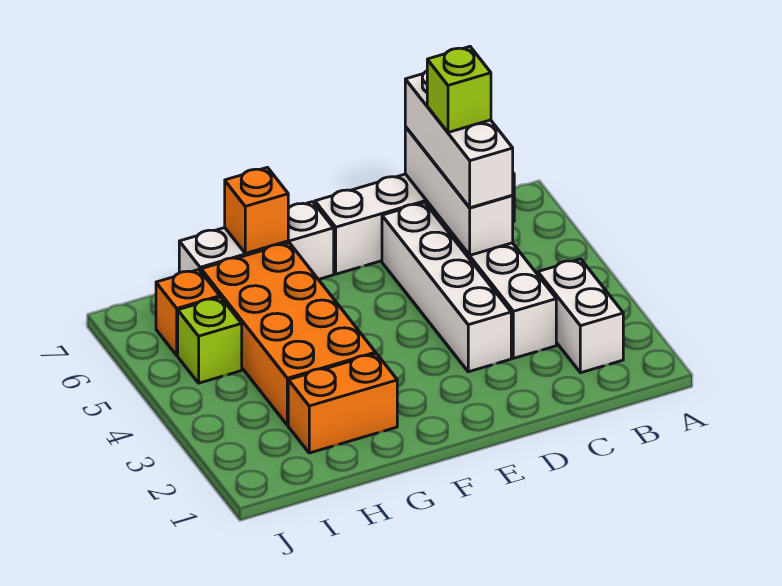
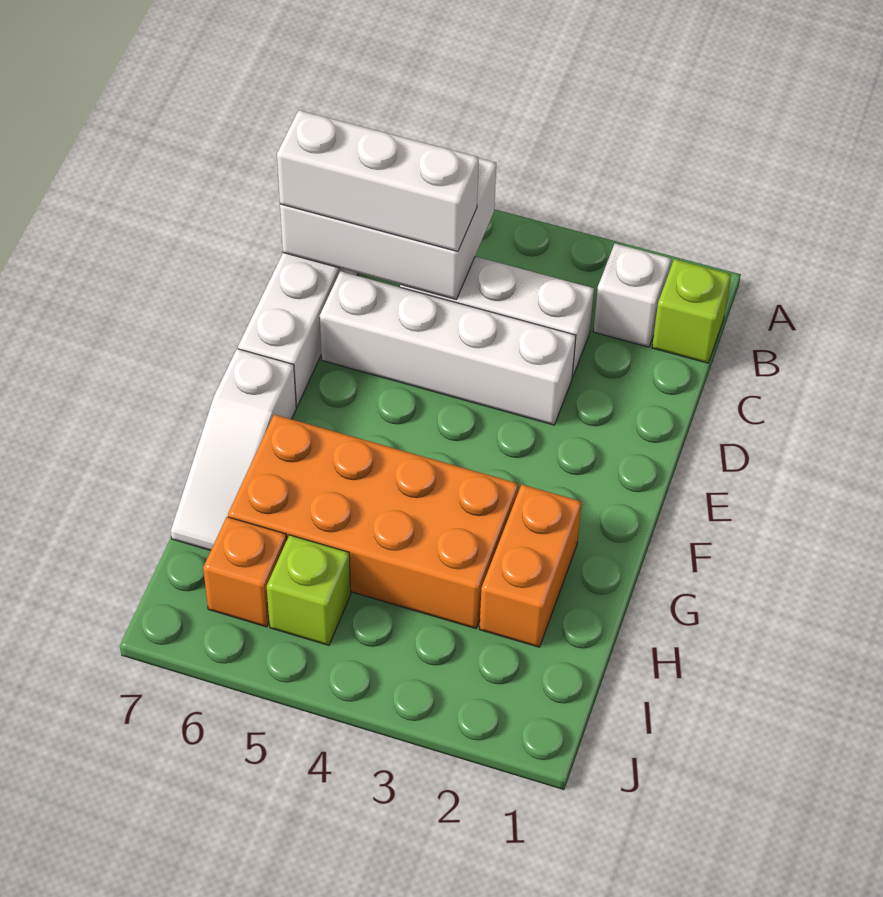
white 1x2 brick [538,259,623,373] -> white 1x1 brick [593,244,671,347]
white 1x3 brick [405,127,513,255] -> white 2x3 brick [280,158,496,299]
lime 1x1 brick [427,47,491,132] -> lime 1x1 brick moved to [652,259,731,363]
white 1x3 brick [179,202,334,279] -> white 1x3 slope [171,349,296,551]
orange 1x1 brick [225,167,288,253] -> none

